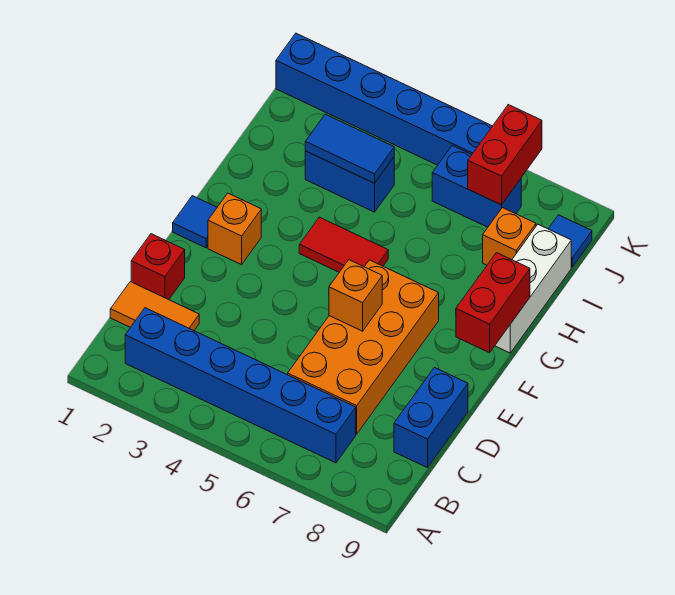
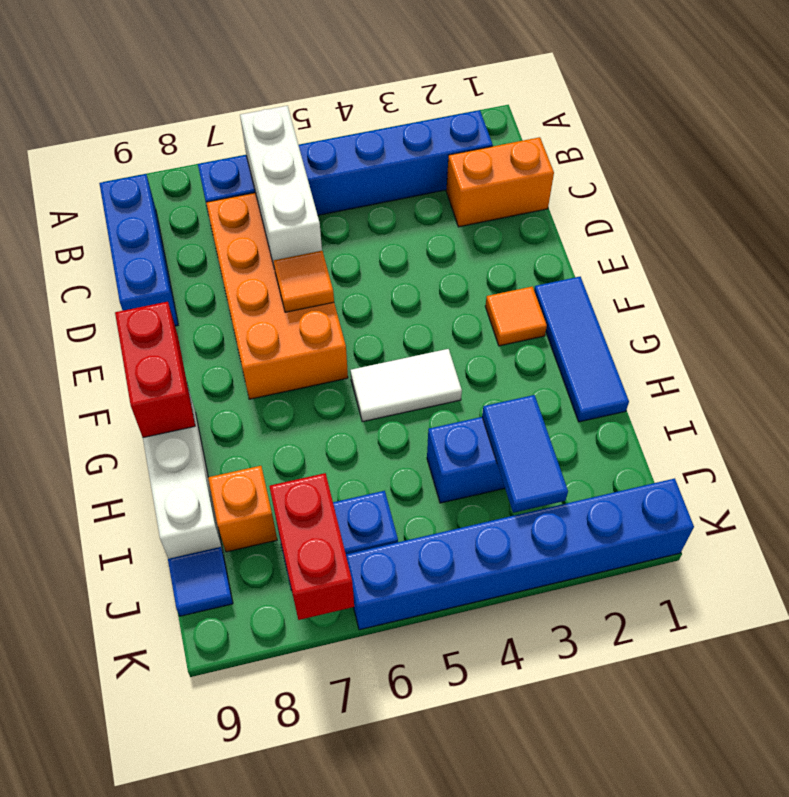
none -> white 1x3 brick [240,106,322,269]
orange 1x2 tile [110,282,199,330] -> orange 1x2 brick [446,137,554,227]
blue 1x2 brick [394,367,468,468] -> blue 1x3 brick [99,174,178,326]
red 1x1 brick [131,234,185,300] -> none
orange 1x1 brick [329,260,382,331] -> orange 1x1 tile [273,251,334,312]
blue 1x1 tile [173,196,217,248] -> blue 1x3 tile [534,277,629,422]
orange 1x1 brick [208,193,261,265] -> orange 1x1 tile [485,287,547,346]
red 1x2 tile [299,217,388,272] -> white 1x2 tile [350,349,462,422]
blue 1x2 tile [305,114,394,183] -> blue 1x2 tile turned to [482,395,568,513]

